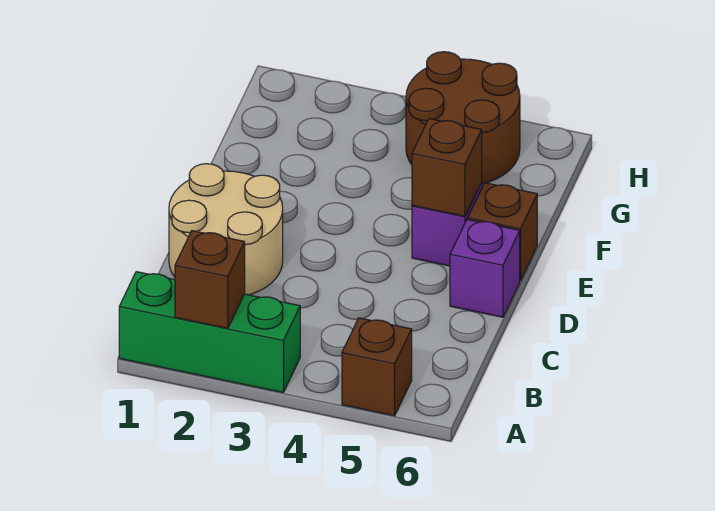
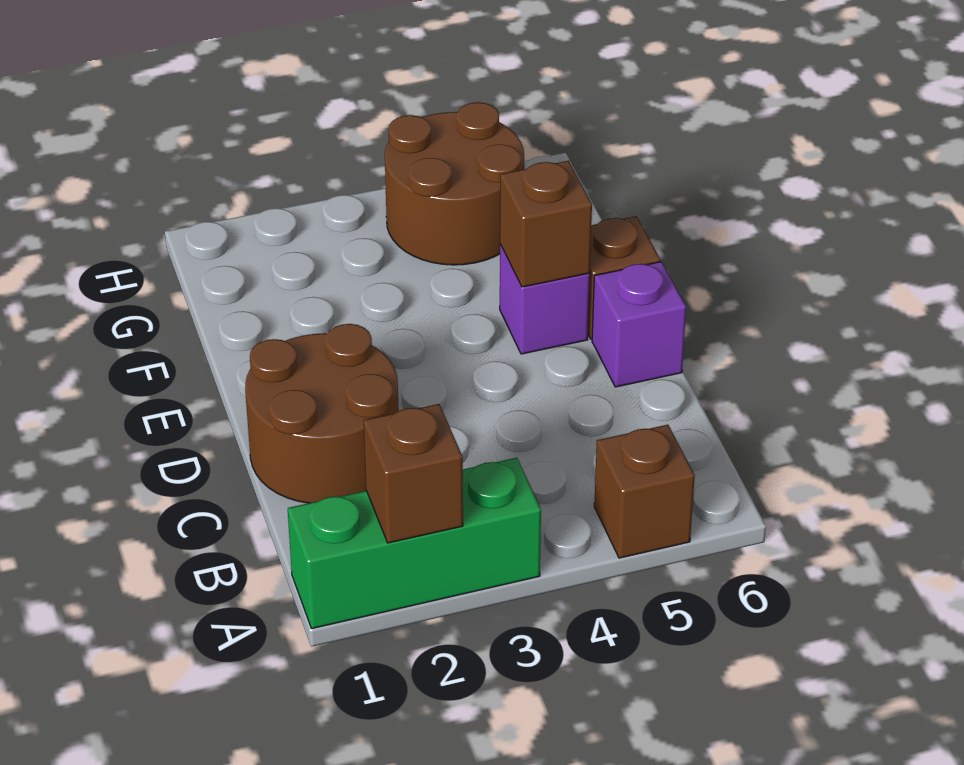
tan 2x2 round brick [169,164,283,295] -> brown 2x2 round brick [245,324,399,503]

